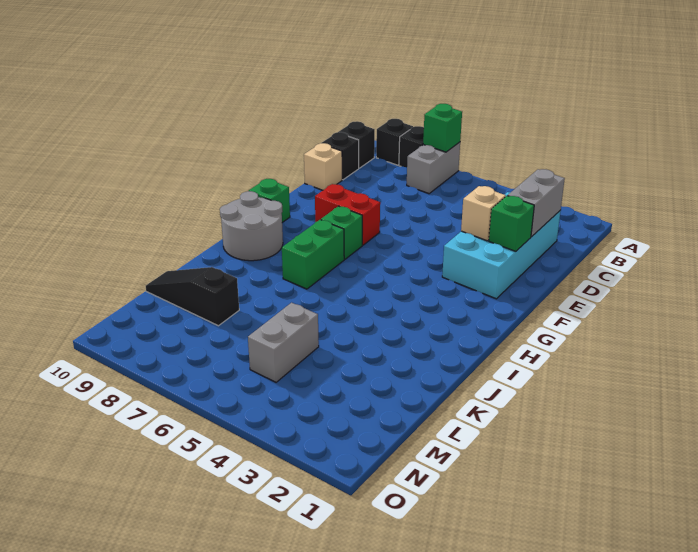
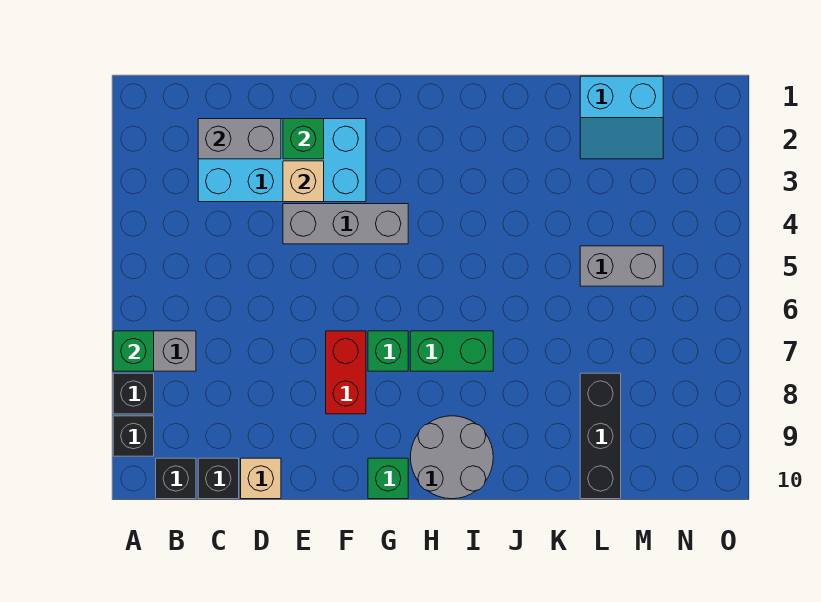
none -> grey 1x3 brick [283,204,408,244]
none -> cyan 2x2 slope [580,76,663,159]
black 1x3 slope [146,267,239,326] -> black 1x3 brick [580,373,621,499]

